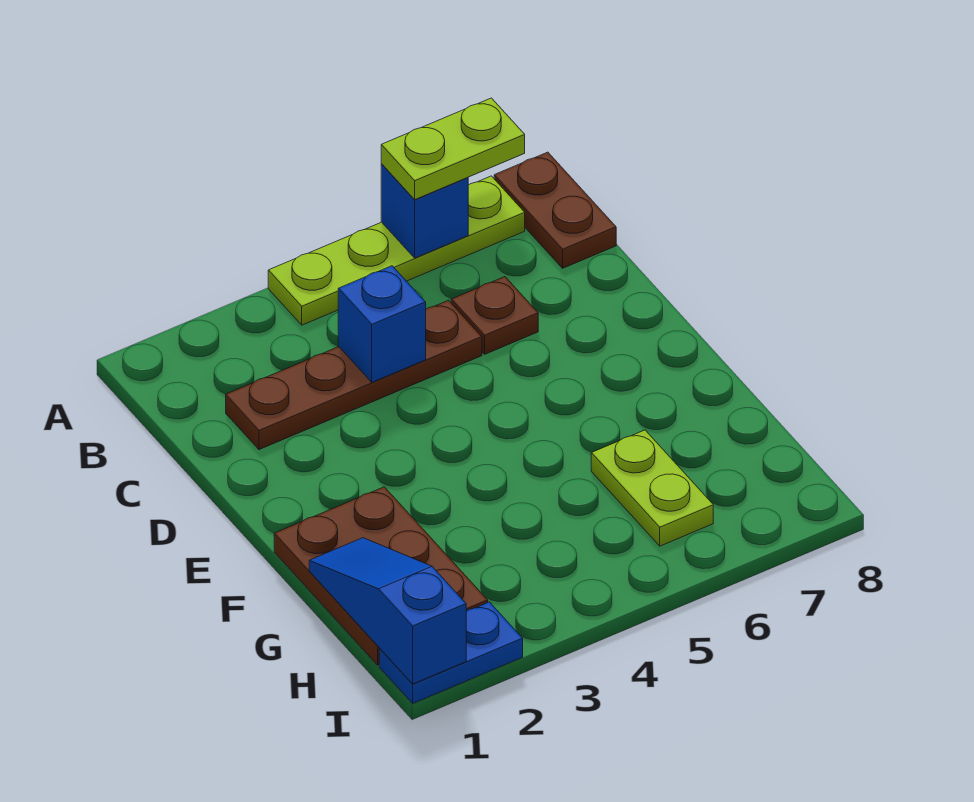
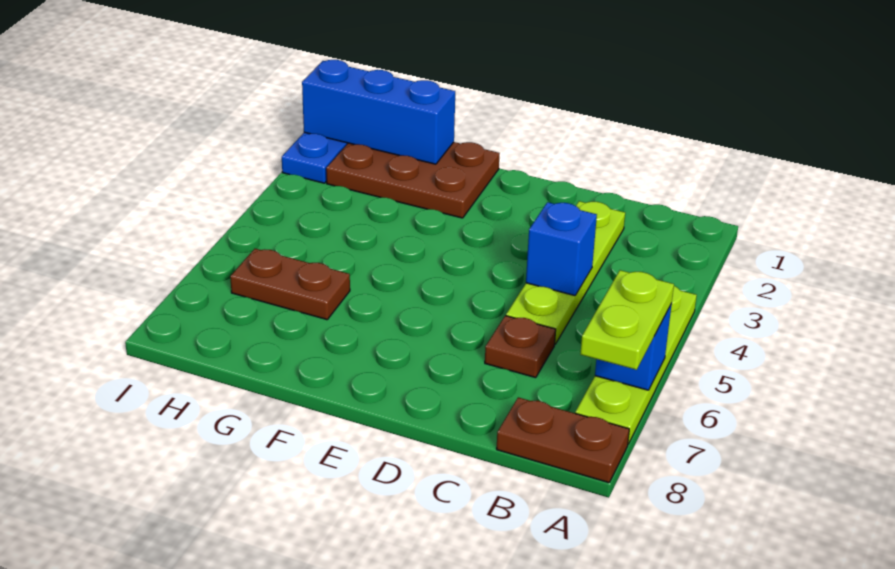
brown 1x4 plate [226,300,482,450] -> lime 1x4 plate [506,201,625,344]
blue 1x3 slope [309,538,466,684] -> blue 1x3 brick [302,60,455,164]
lime 1x2 plate [591,430,713,546] -> brown 1x2 plate [230,249,350,320]

